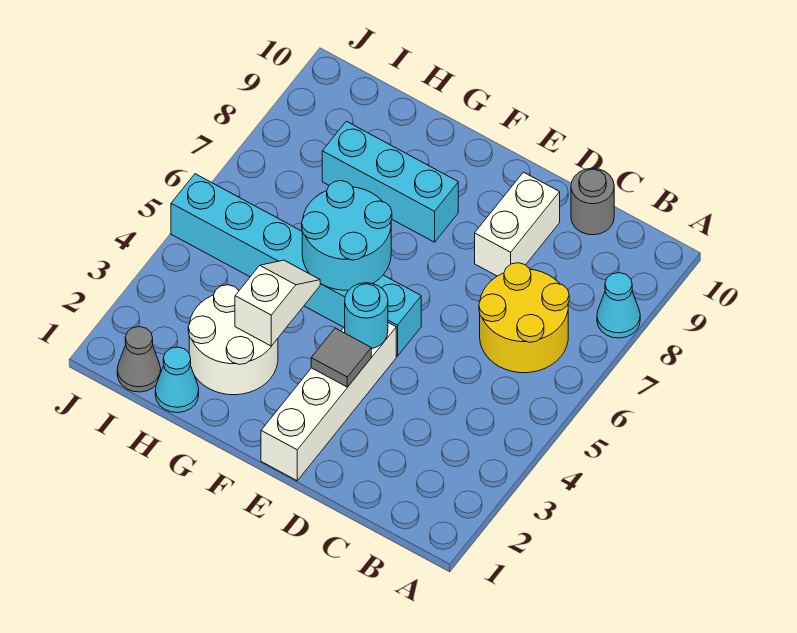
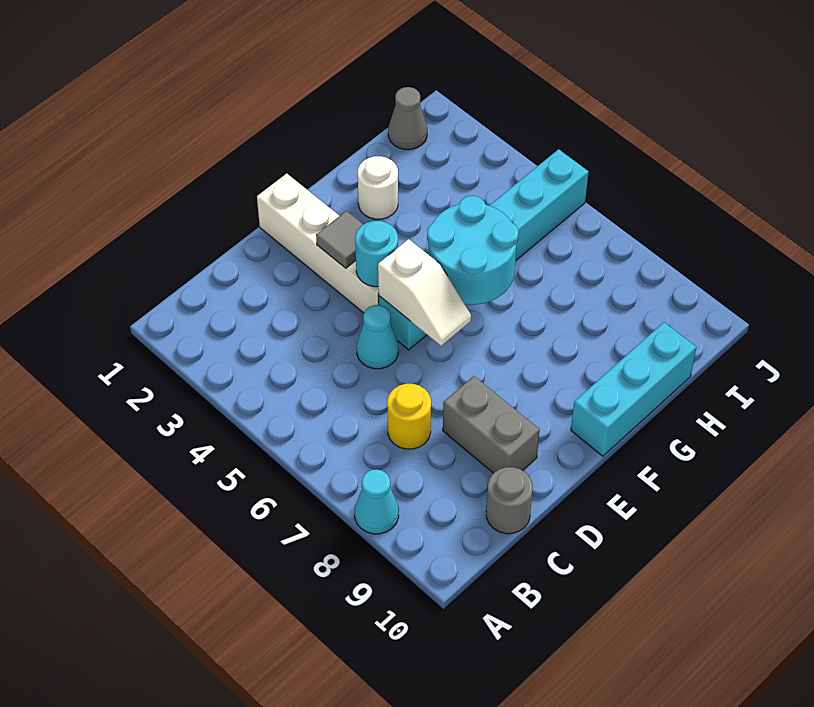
yellow 2x2 round brick [479,263,569,373] -> yellow 1x1 round brick [387,384,431,449]
white 1x2 brick [475,172,560,276] -> grey 1x2 brick [443,376,540,473]
cyan 1x3 brick [322,121,458,242] -> cyan 1x3 brick moved to [571,322,697,456]
white 2x2 round brick [188,285,278,395] -> white 1x1 round brick [358,156,398,219]
white 1x2 slope [235,260,320,346] -> white 1x2 slope moved to [378,239,471,346]
cyan 1x1 cone [155,347,199,413] -> cyan 1x1 cone moved to [357,305,398,369]

